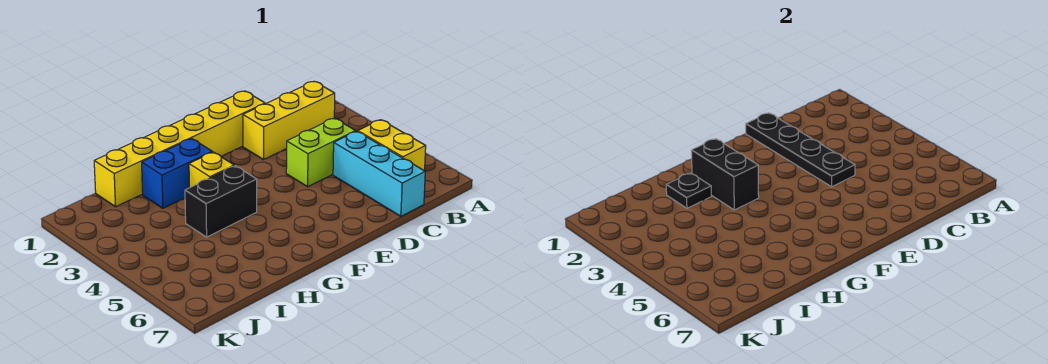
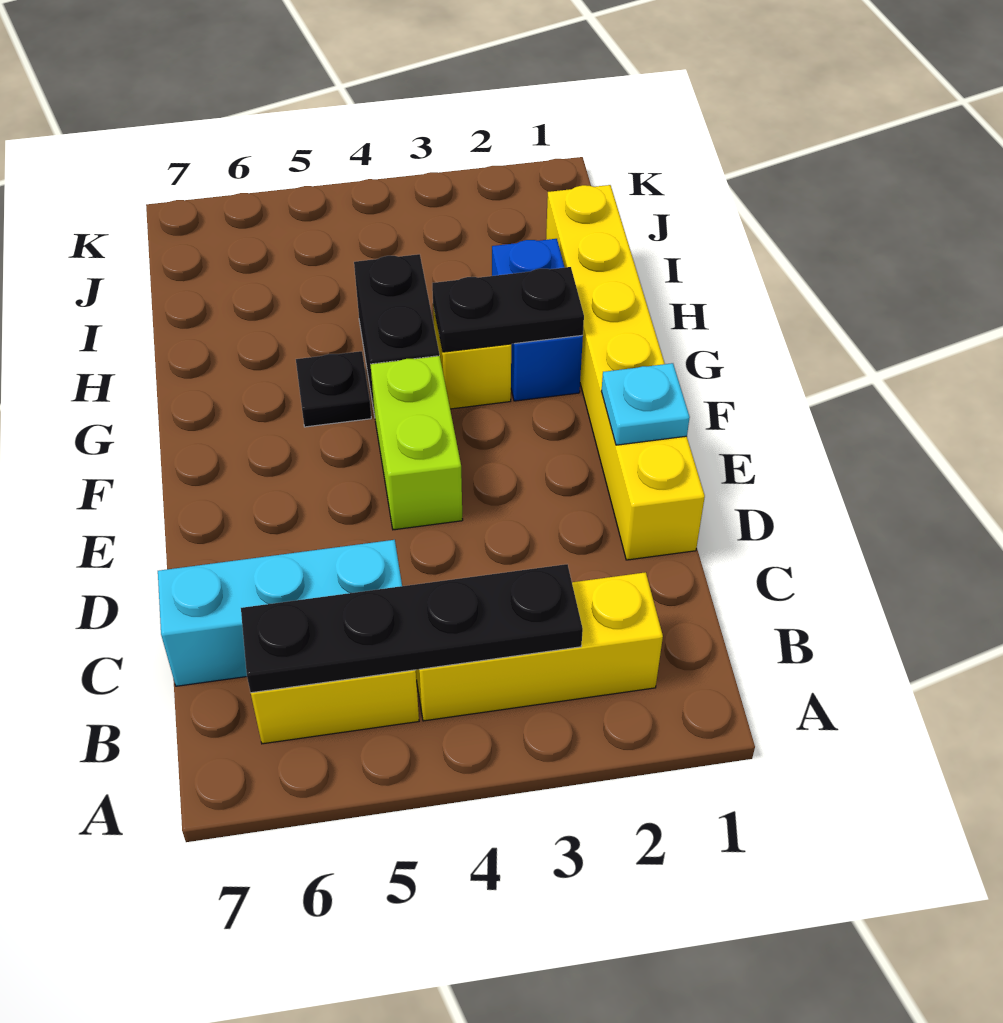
yellow 1x3 brick [243,82,335,160] -> yellow 1x3 brick turned to [416,572,663,721]
lime 1x2 brick [286,118,356,187] -> lime 1x2 brick moved to [370,356,463,530]
black 1x4 plate [746,113,855,187] -> black 1x4 plate moved to [241,564,583,693]
none -> cyan 1x1 plate [601,363,690,445]
black 1x2 brick [691,139,759,210] -> black 1x2 plate [432,267,584,352]
black 1x1 plate [666,173,711,208] -> black 1x1 plate moved to [296,351,371,427]

